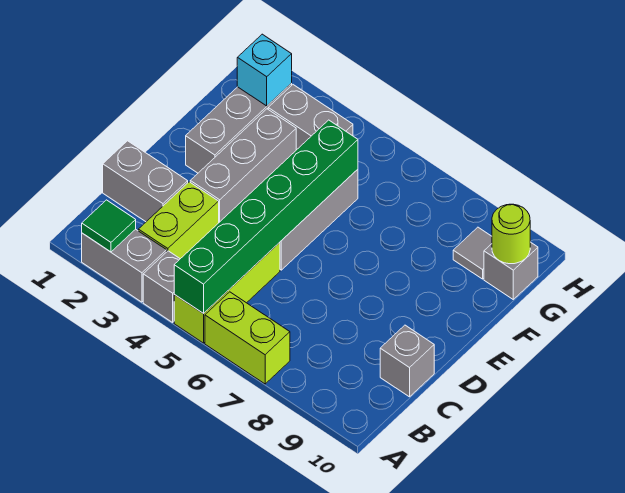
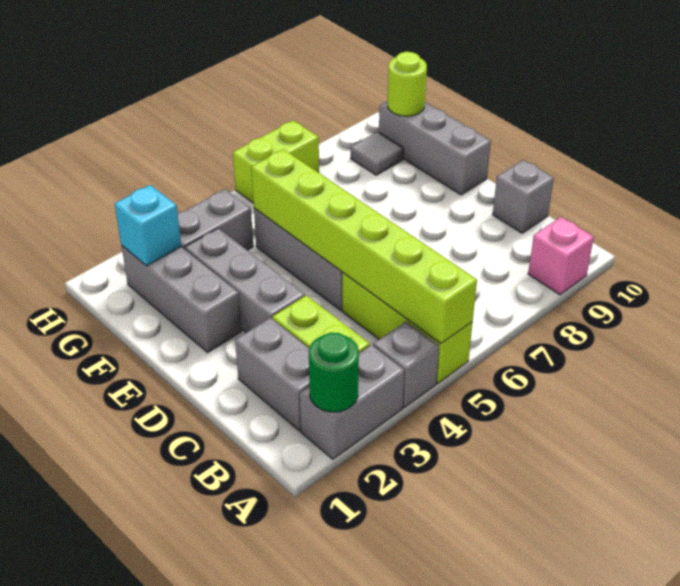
green 1x1 tile [82,200,136,252] -> green 1x1 round brick [309,333,359,412]
green 1x6 brick [174,120,358,314] -> lime 1x6 brick [251,149,477,344]
lime 1x2 brick [205,292,290,384] -> lime 1x2 brick moved to [233,120,319,203]
none -> pink 1x1 brick [528,217,594,295]
grey 1x2 brick [103,141,188,222] -> grey 1x2 brick turned to [235,318,310,431]
grey 1x1 brick [484,242,538,299] -> grey 1x3 brick [379,101,491,195]

